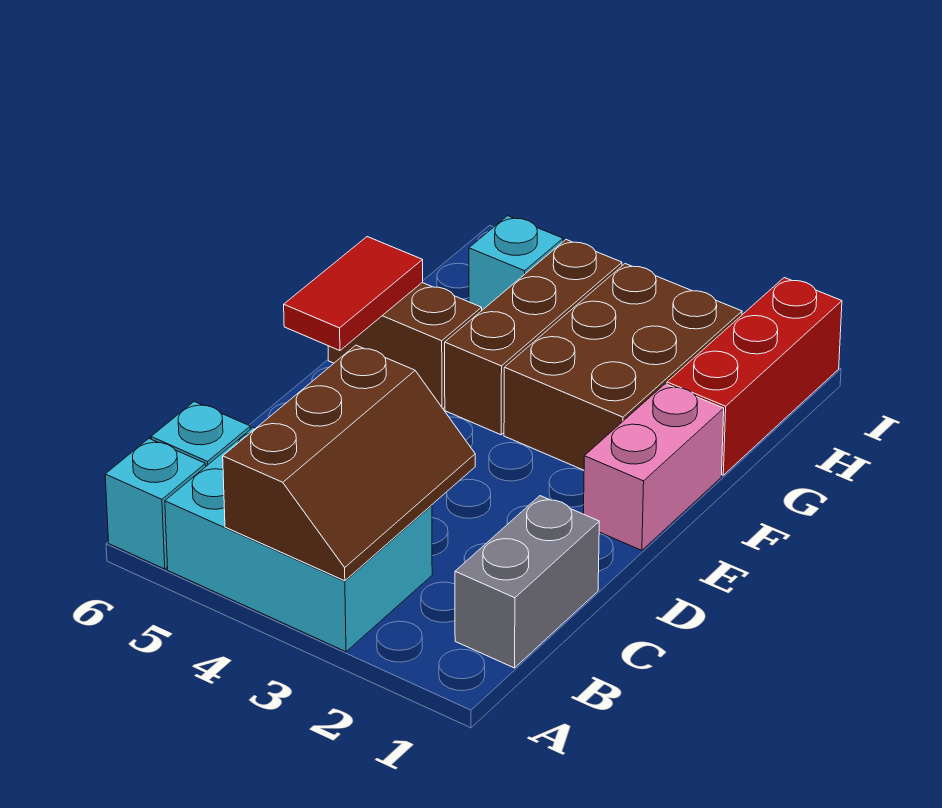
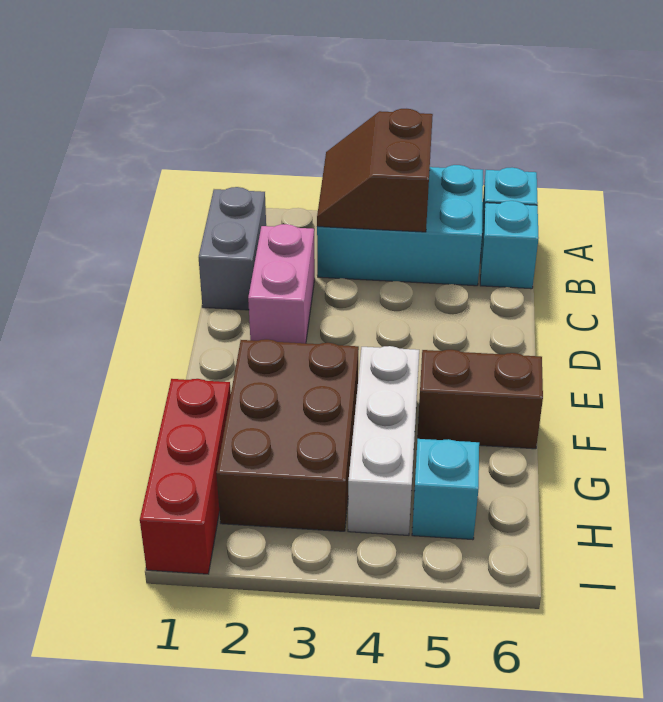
brown 2x3 slope [223,345,475,581] -> brown 2x2 slope [317,109,433,232]
pink 1x2 brick [584,384,724,550] -> pink 1x2 brick moved to [248,224,315,343]
red 1x2 tile [284,237,423,351] -> none
brown 1x3 brick [445,240,622,435] -> white 1x3 brick [348,346,419,535]

